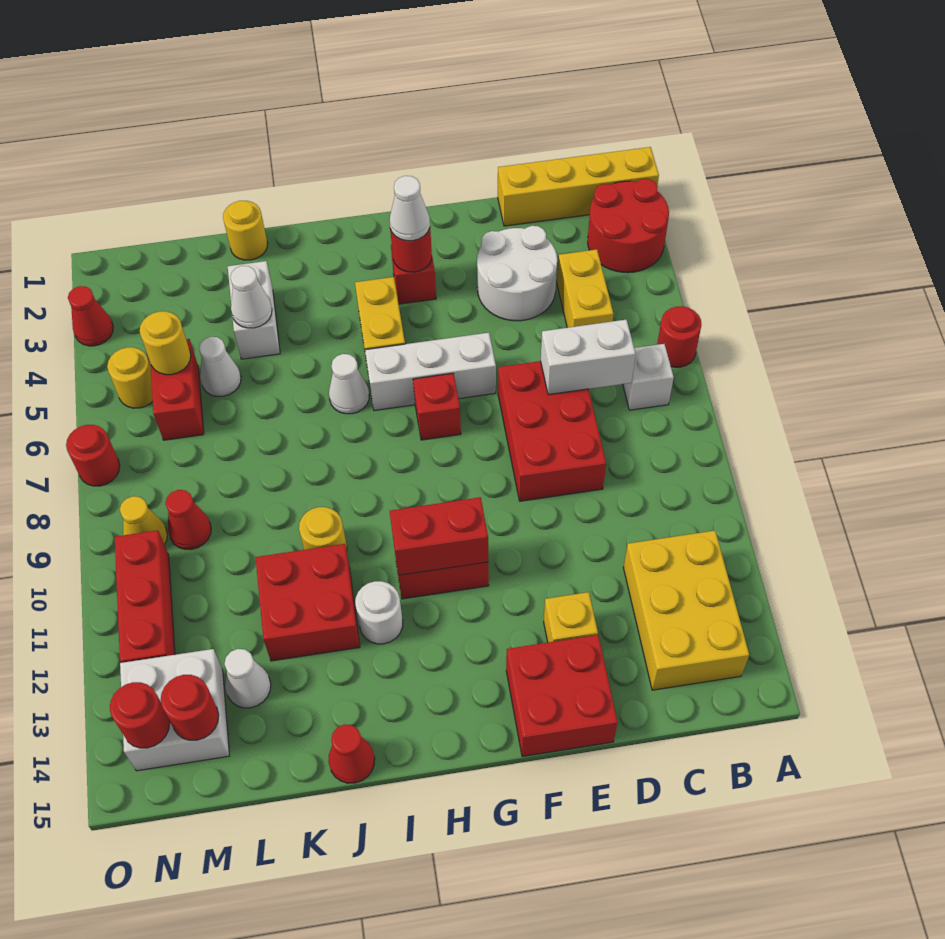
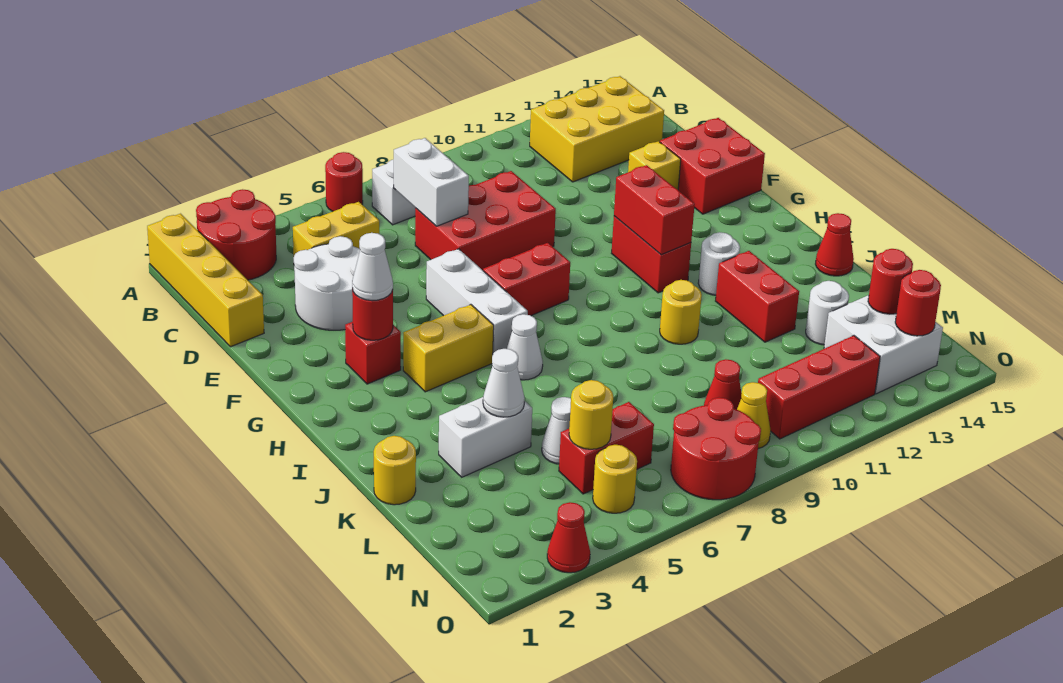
red 1x1 brick [413,373,461,440] -> red 1x2 brick [483,243,570,316]
red 2x2 brick [256,544,360,661] -> red 1x2 brick [716,251,799,342]
white 1x1 cone [225,649,271,708] -> white 1x1 round brick [806,281,849,345]
red 1x1 round brick [66,425,120,486] -> red 2x2 round brick [671,398,761,500]

